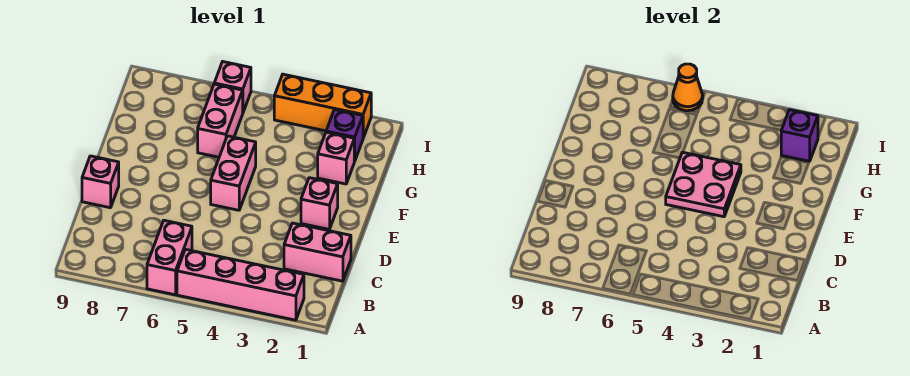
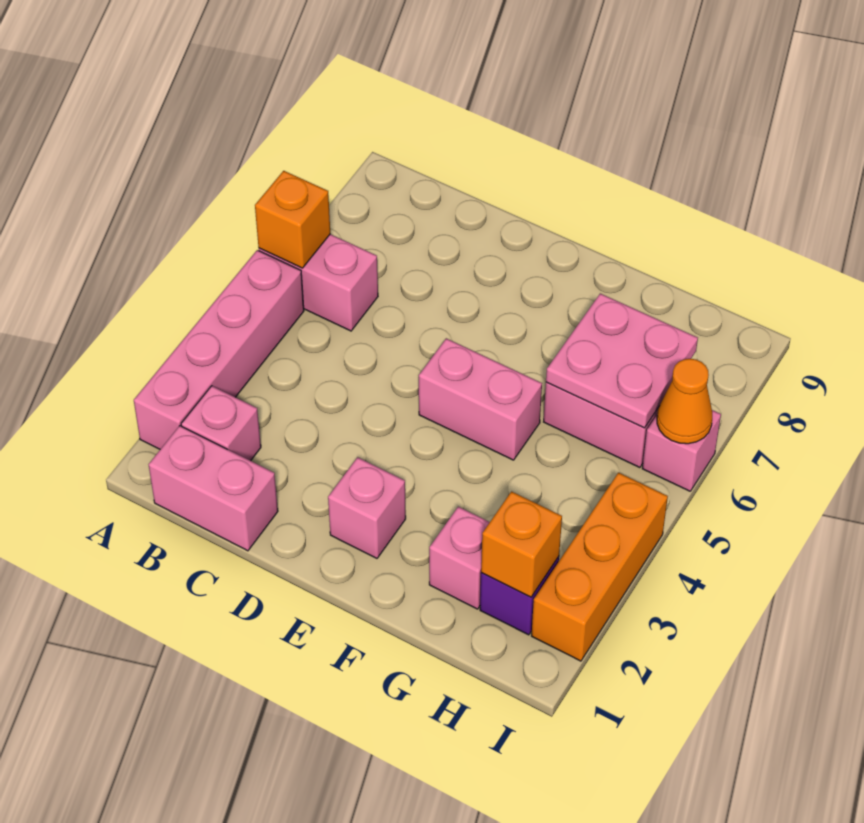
none -> orange 1x1 brick [255,171,330,268]
pink 1x2 brick [284,223,351,281] -> pink 1x2 brick turned to [149,426,278,551]
pink 1x1 brick [82,156,119,208] -> pink 1x1 brick moved to [181,386,261,461]
pink 2x2 plate [666,152,741,217] -> pink 2x2 plate moved to [546,294,698,428]
purple 1x1 brick [781,110,818,161] -> orange 1x1 brick [481,492,562,597]

